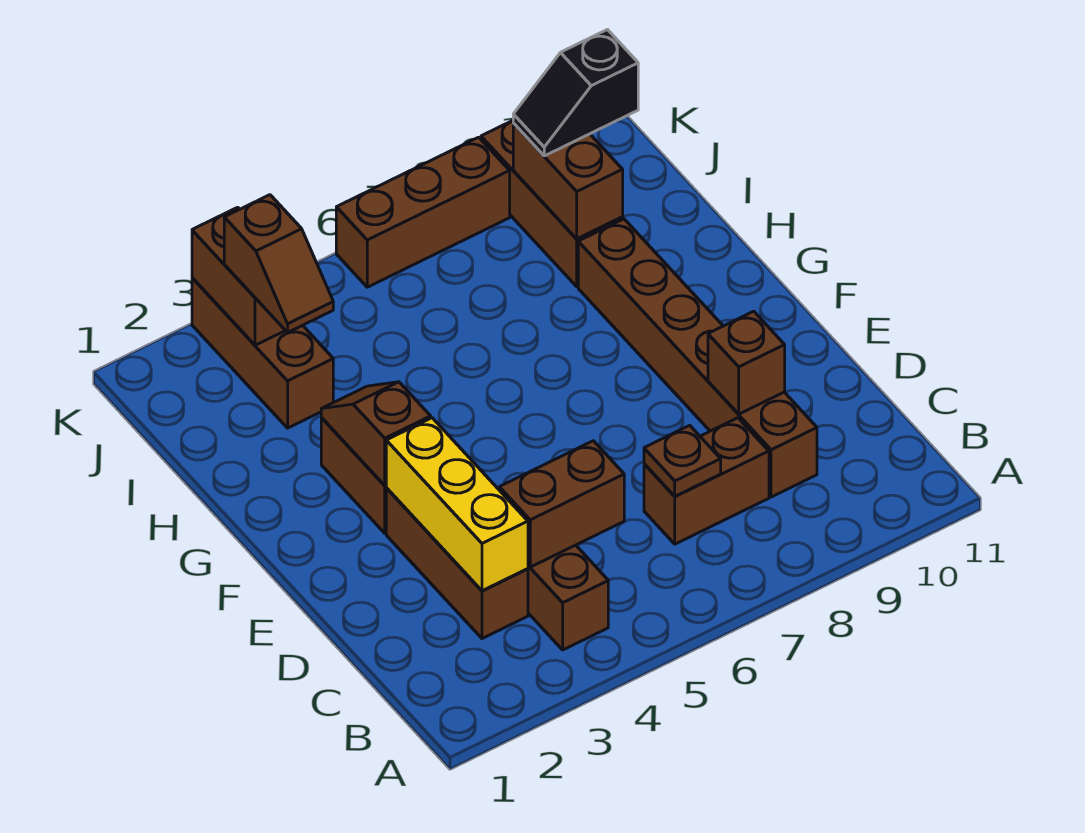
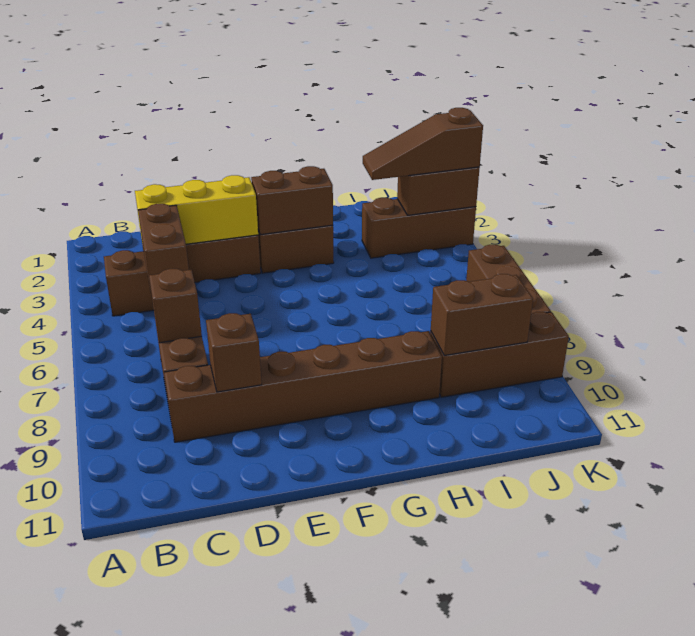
brown 1x1 plate [644,425,721,496] -> brown 1x1 brick [149,269,202,343]
brown 1x2 slope [321,382,431,485] -> brown 1x2 brick [251,166,333,235]
brown 1x2 slope [224,195,333,332] -> brown 1x3 slope [363,108,483,180]
black 1x2 slope [513,30,638,156] -> none

